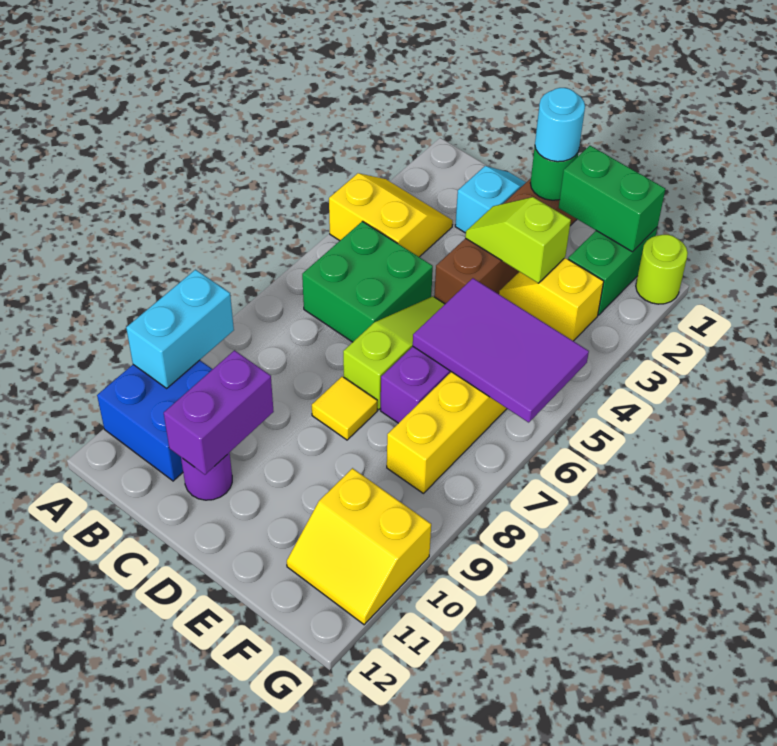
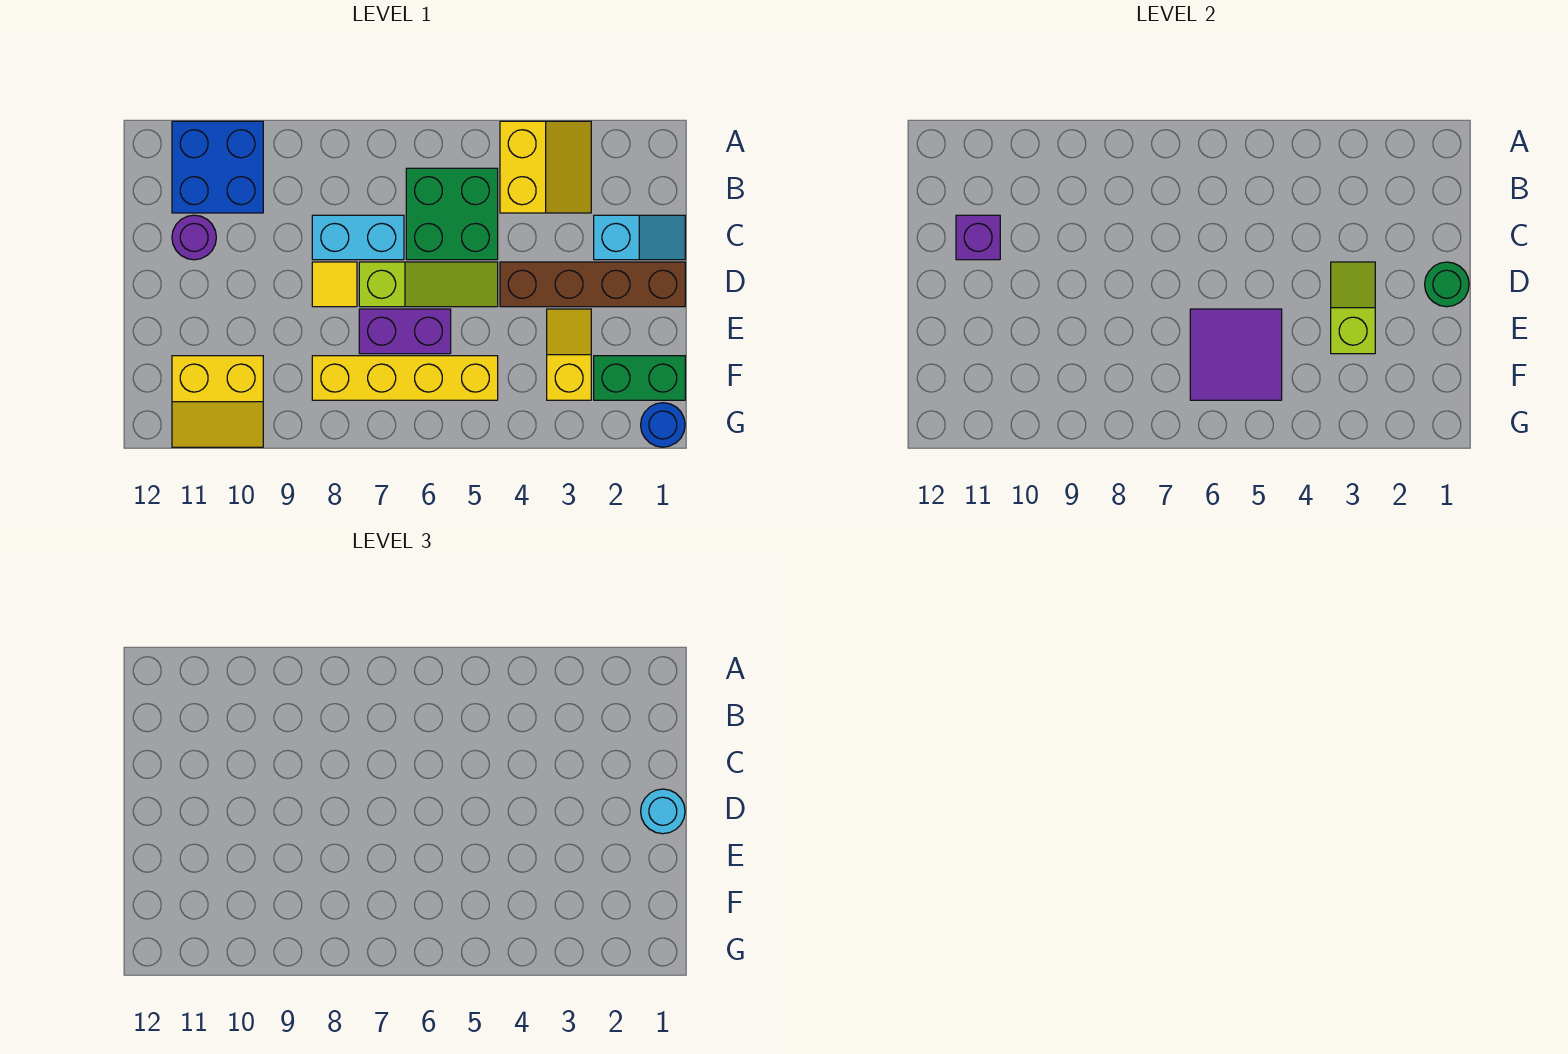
cyan 1x2 brick [126,270,234,388] -> cyan 1x2 brick moved to [312,215,404,260]
purple 1x2 brick [164,350,274,475] -> purple 1x1 brick [956,215,1000,260]
green 1x2 brick [559,146,665,252] -> none
purple 2x3 tile [413,278,589,423] -> purple 2x2 tile [1190,309,1282,400]
yellow 2x2 slope [287,468,431,625] -> yellow 2x2 slope turned to [172,356,263,447]
lime 1x1 round brick [636,235,688,304] -> blue 1x1 round brick [641,403,685,447]

